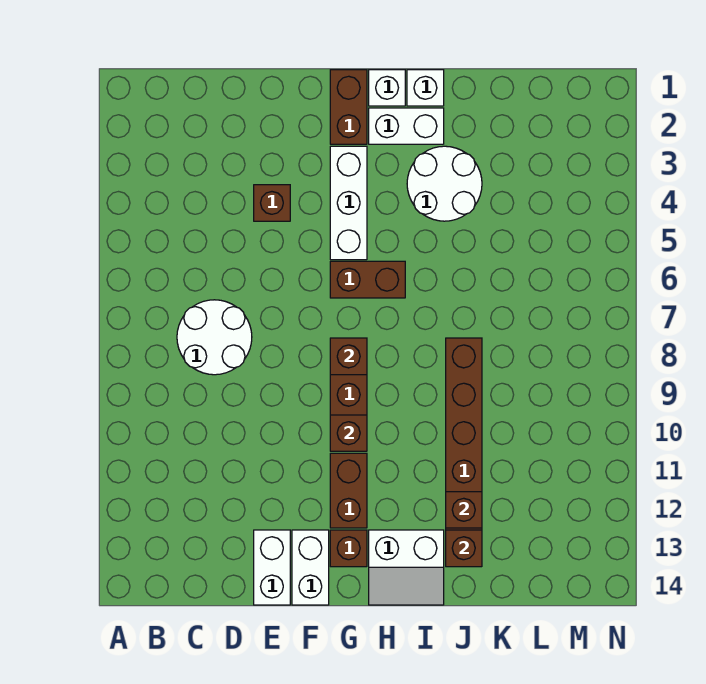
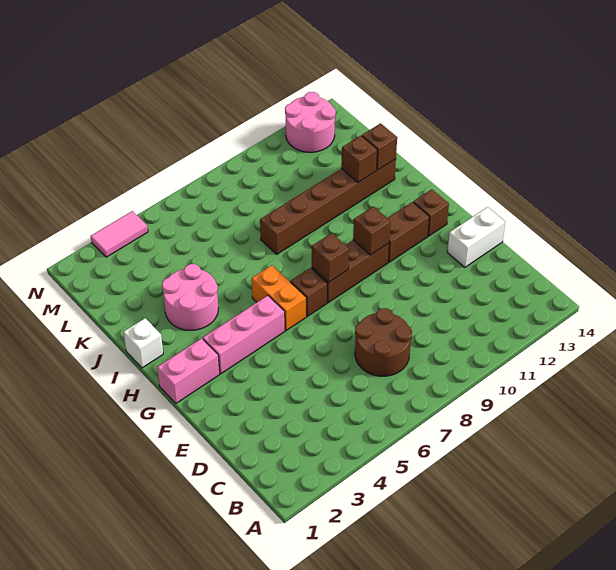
white 2x2 round brick [177,300,252,375] -> brown 2x2 round brick [355,308,412,376]
brown 1x1 brick [254,185,290,221] -> brown 1x1 brick moved to [290,268,327,316]
white 1x2 brick [292,530,329,605] -> none
brown 1x2 brick [330,70,367,144] -> pink 1x2 brick [157,338,220,403]
white 1x3 brick [330,146,367,260] -> pink 1x3 brick [203,296,285,374]
brown 1x2 brick [330,261,405,298] -> orange 1x2 brick [252,265,306,330]
white 1x1 brick [369,70,405,106] -> none
white 1x2 brick [369,108,444,144] -> none
white 2x2 slope [369,530,444,605] -> none
white 2x2 round brick [407,146,482,221] -> pink 2x2 round brick [162,264,218,330]
none -> pink 2x2 round brick [285,92,336,152]
none -> pink 1x2 tile [91,211,148,257]

